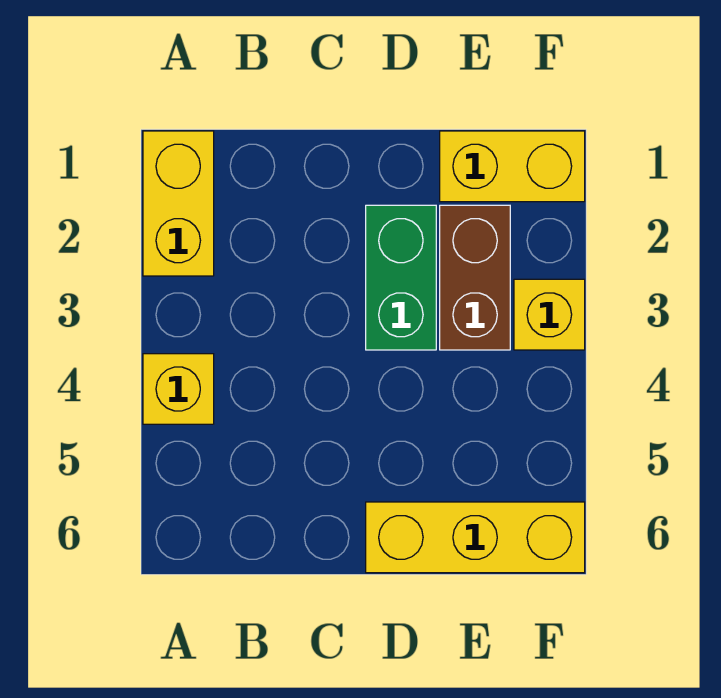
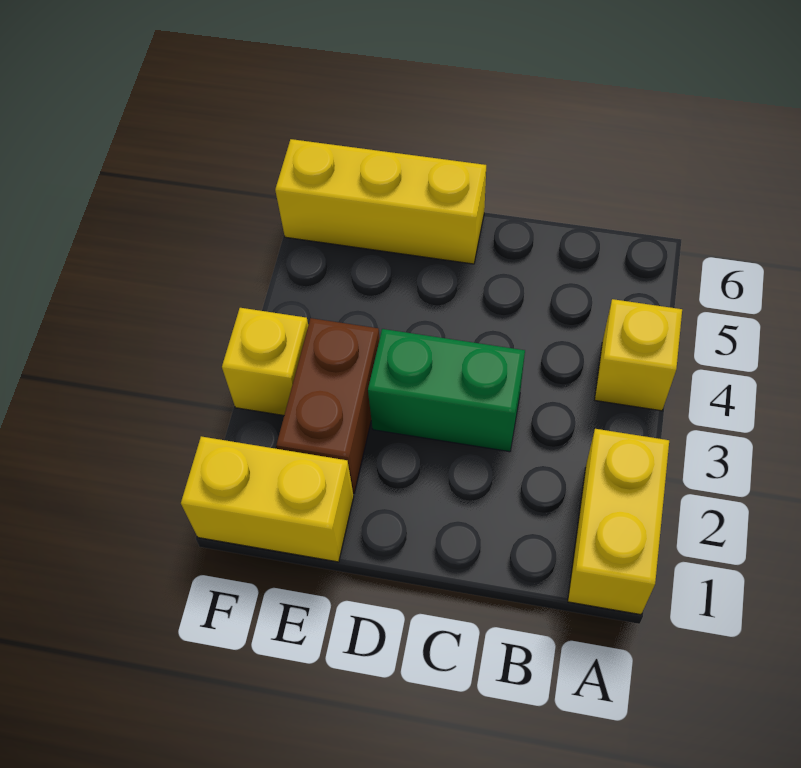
green 1x2 brick [366,205,436,350] -> green 1x2 brick turned to [368,329,525,452]

